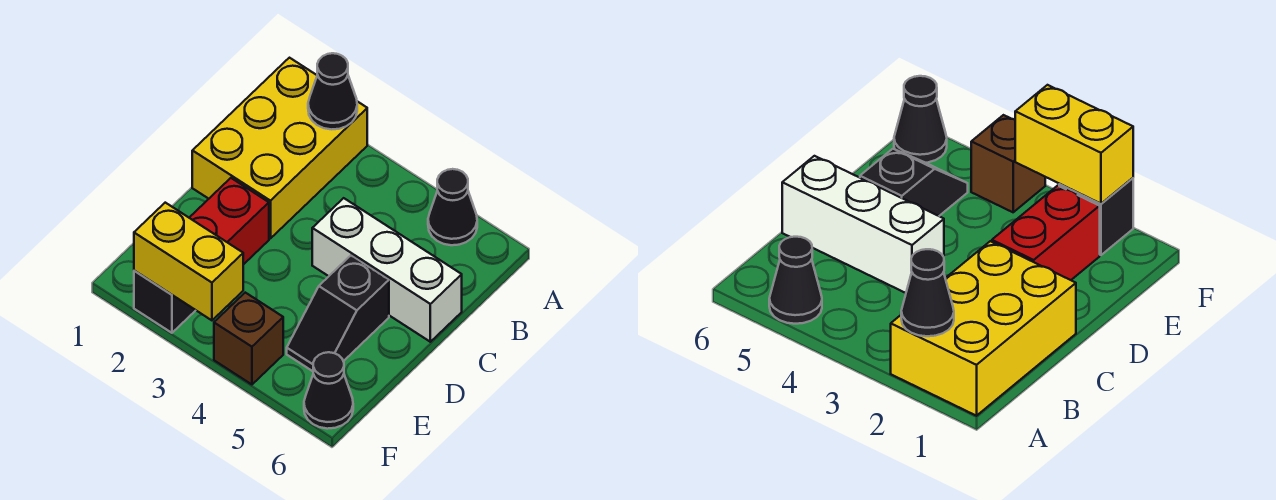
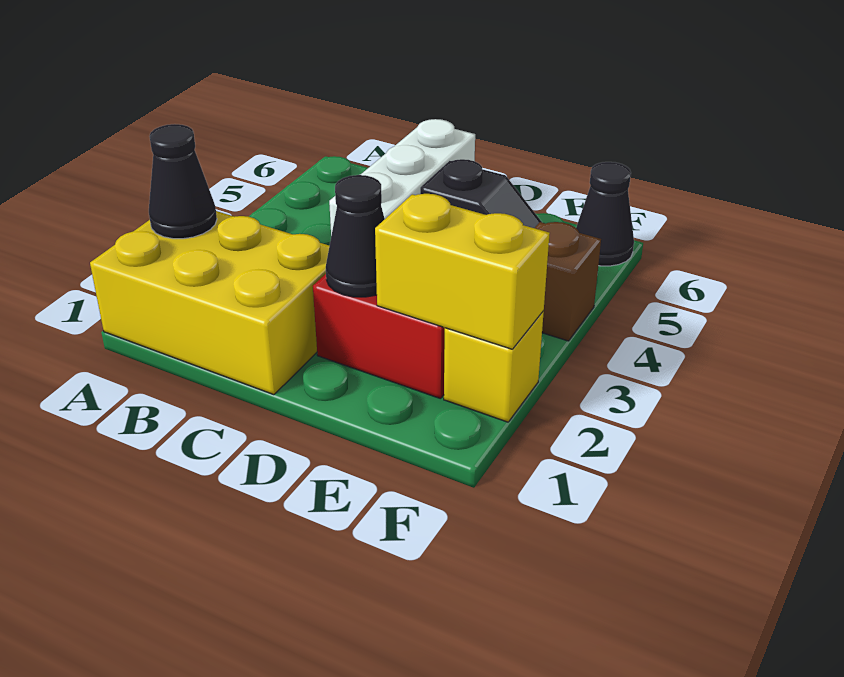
black 1x1 cone [428,169,477,245] -> black 1x1 cone moved to [326,175,385,297]
black 1x1 brick [134,271,196,333] -> yellow 1x1 brick [444,311,544,422]
yellow 1x2 brick [134,203,243,320] -> yellow 1x2 brick turned to [375,194,550,349]

